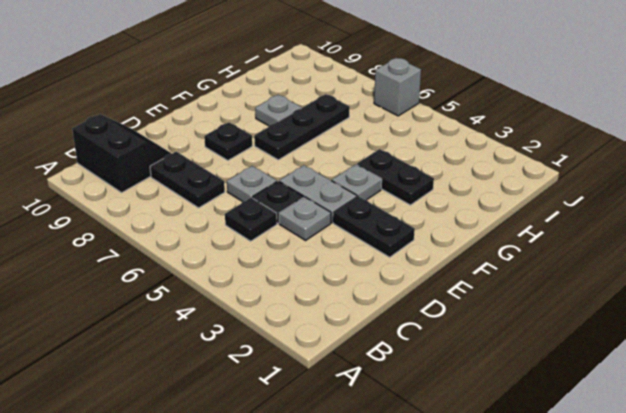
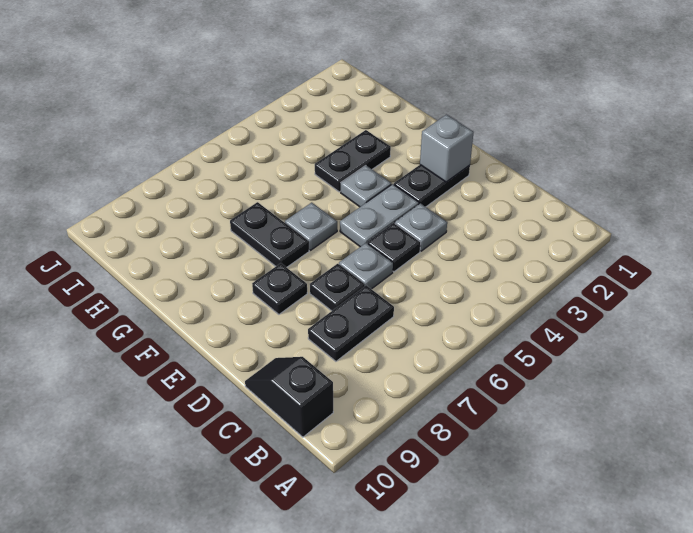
black 2x2 slope [72,114,171,193] -> black 1x2 slope [245,357,333,437]
black 1x1 plate [225,198,277,241] -> black 1x1 plate moved to [310,264,365,311]
black 1x3 plate [254,94,350,160] -> black 1x2 plate [230,202,309,267]
grey 1x1 plate [255,95,301,126] -> grey 1x1 plate moved to [285,203,337,250]
grey 1x1 brick [374,58,421,116] -> grey 1x1 brick moved to [420,115,474,182]

